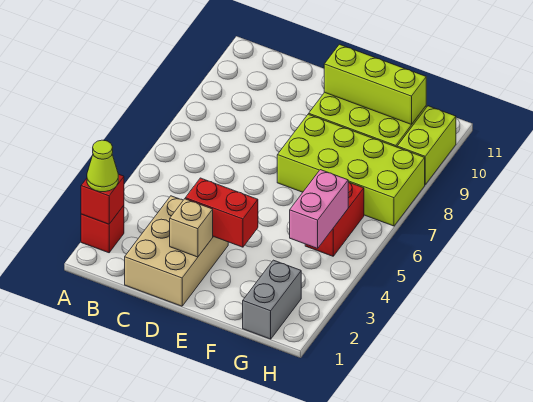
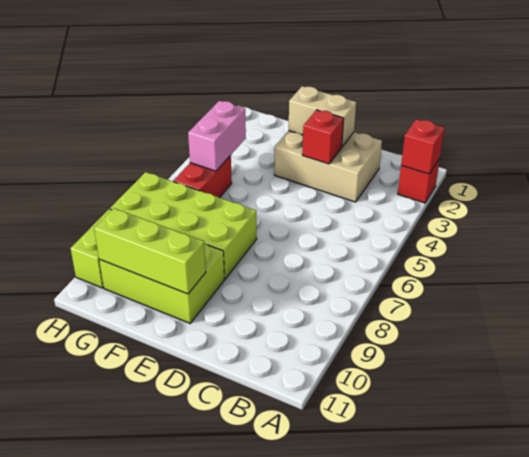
lime 1x1 cone [87,140,118,192] -> none
tan 2x3 brick [125,196,228,306] -> tan 2x3 brick turned to [274,131,382,202]
tan 1x1 brick [170,199,213,257] -> tan 1x2 brick [289,86,356,147]
red 1x2 brick [185,178,258,247] -> red 1x1 brick [302,110,344,164]
grey 1x2 brick [243,260,301,339] -> none

